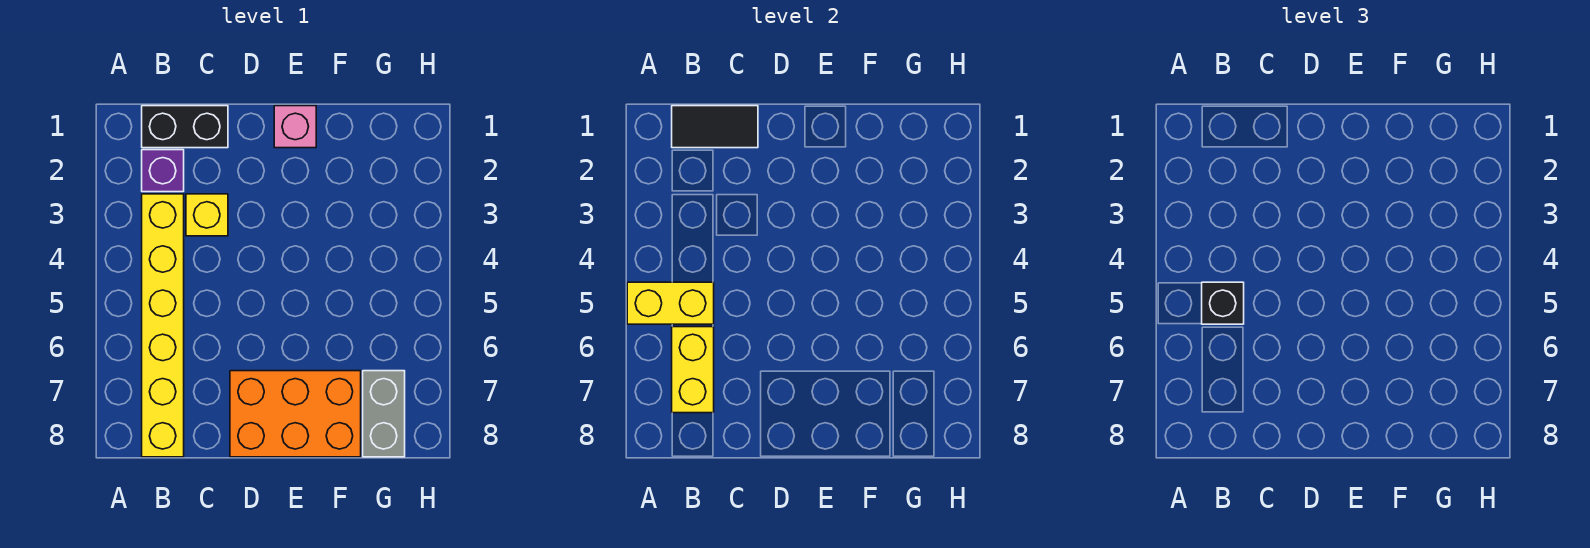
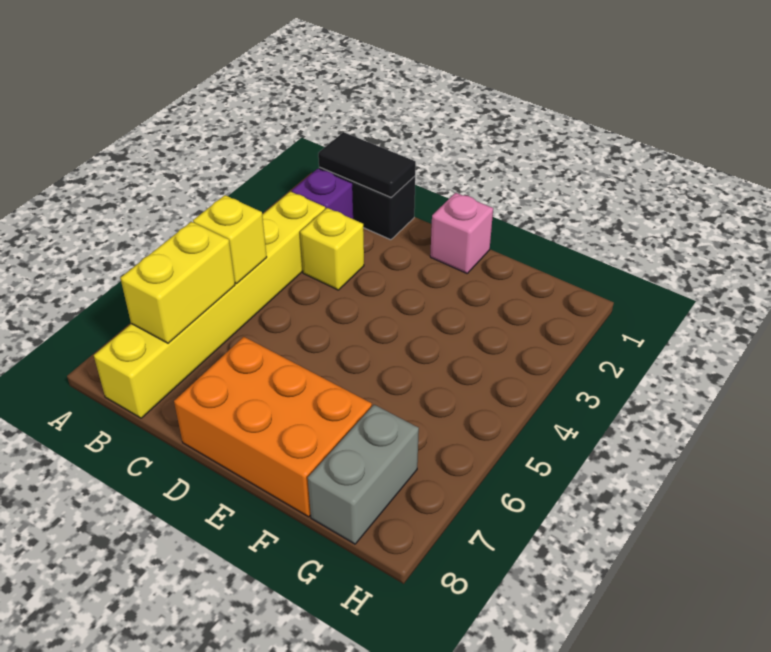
yellow 1x2 brick [627,282,714,324] -> yellow 1x1 brick [193,195,267,284]
black 1x1 brick [1202,282,1244,324] -> none

